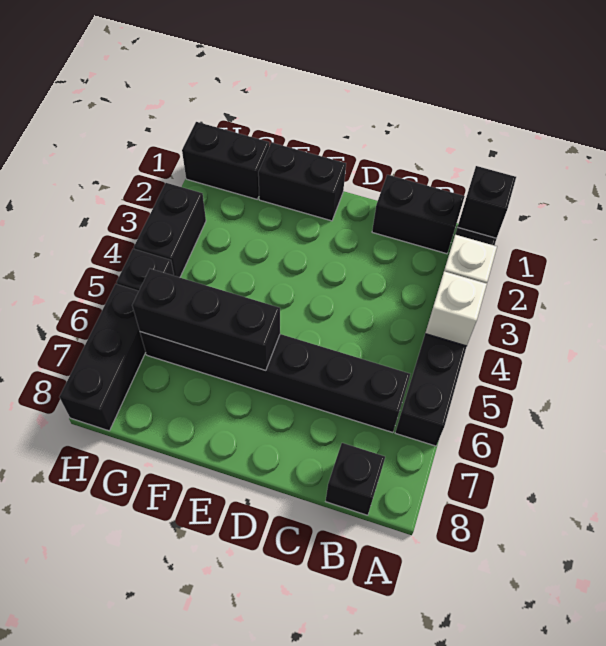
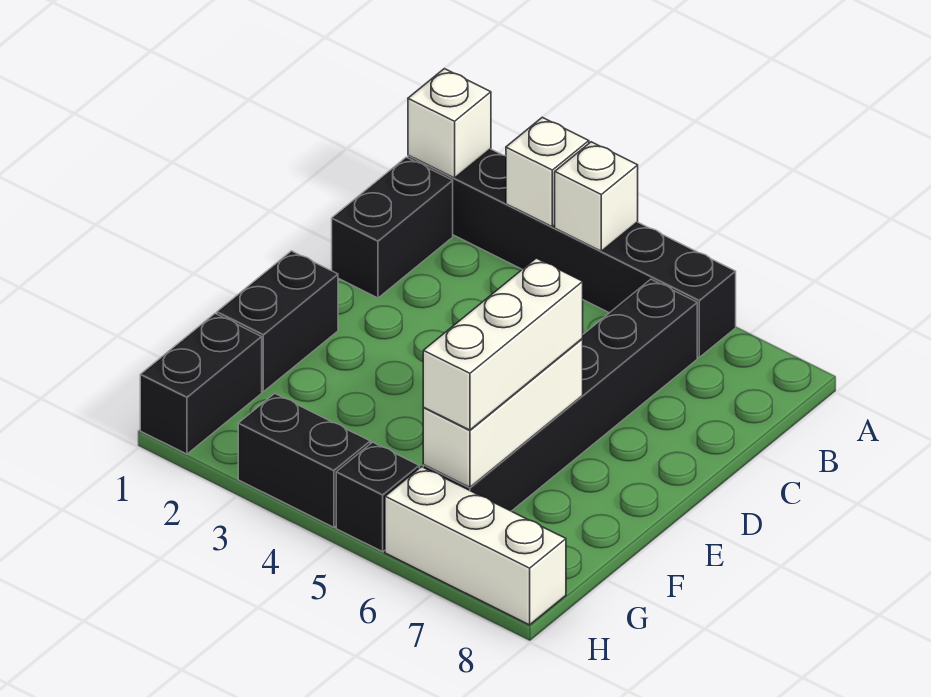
black 1x1 brick [458,166,516,238] -> white 1x1 brick [408,69,491,178]
black 1x1 brick [326,443,385,515] -> none
black 1x3 brick [132,269,280,371] -> white 1x3 brick [423,339,583,487]
none -> white 1x3 brick [423,258,583,430]
black 1x3 brick [59,284,146,431] -> white 1x3 brick [385,467,566,625]

